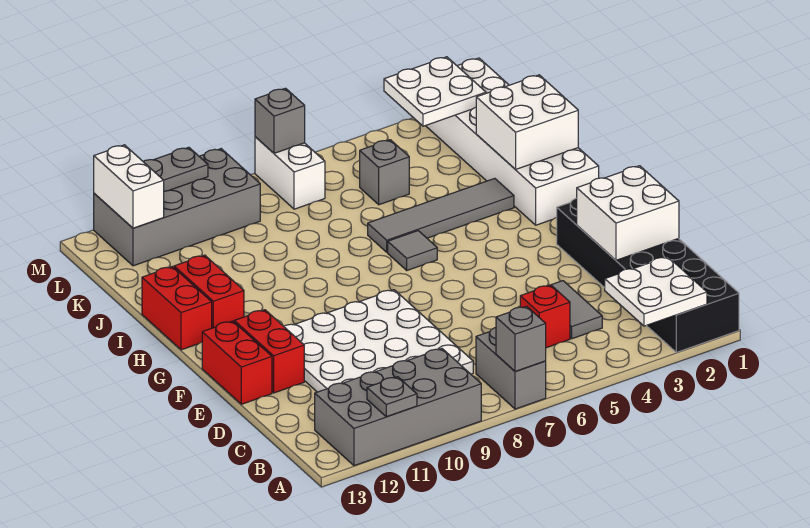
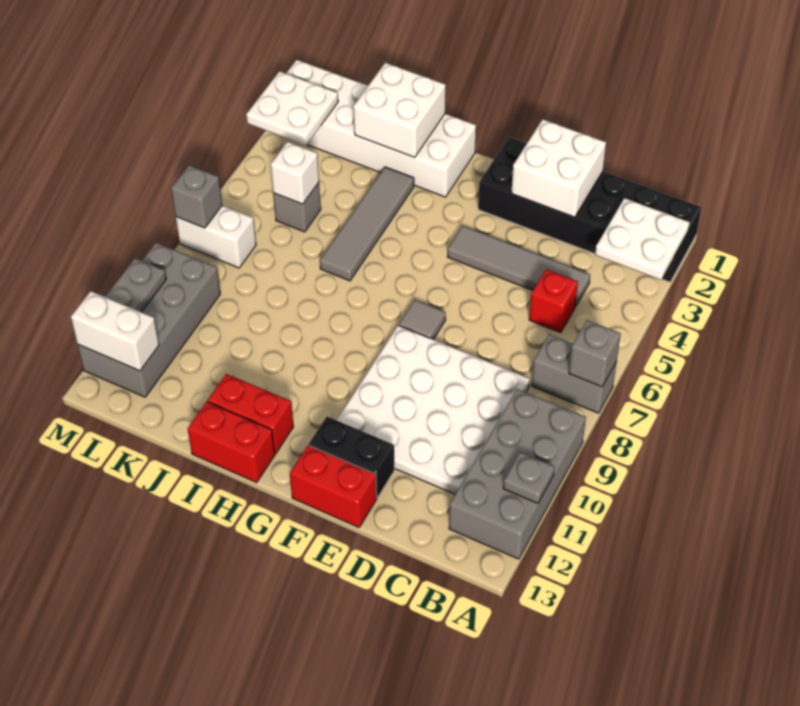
grey 1x2 tile [552,281,602,339] -> grey 1x4 tile [447,226,590,307]
red 1x2 brick [234,310,304,393] -> black 1x2 brick [309,417,395,498]
grey 1x1 tile [388,231,437,270] -> grey 1x1 tile moved to [399,300,446,339]
none -> white 1x1 brick [271,142,319,204]

